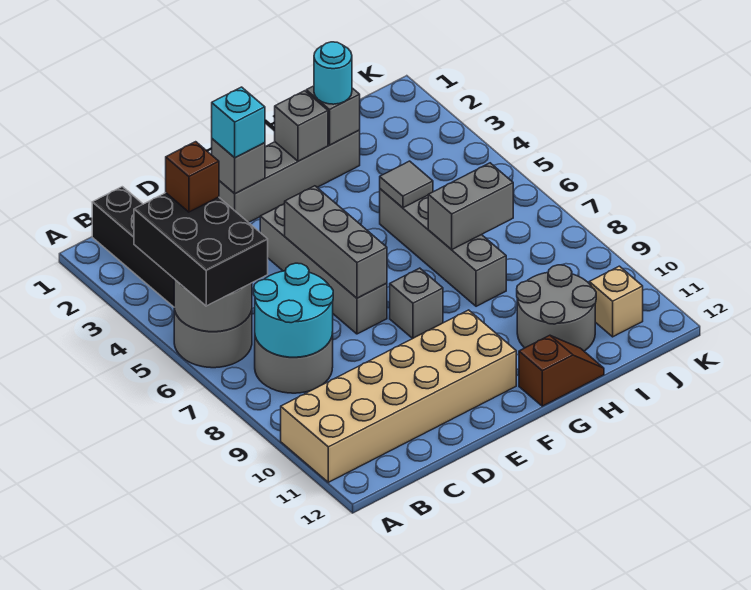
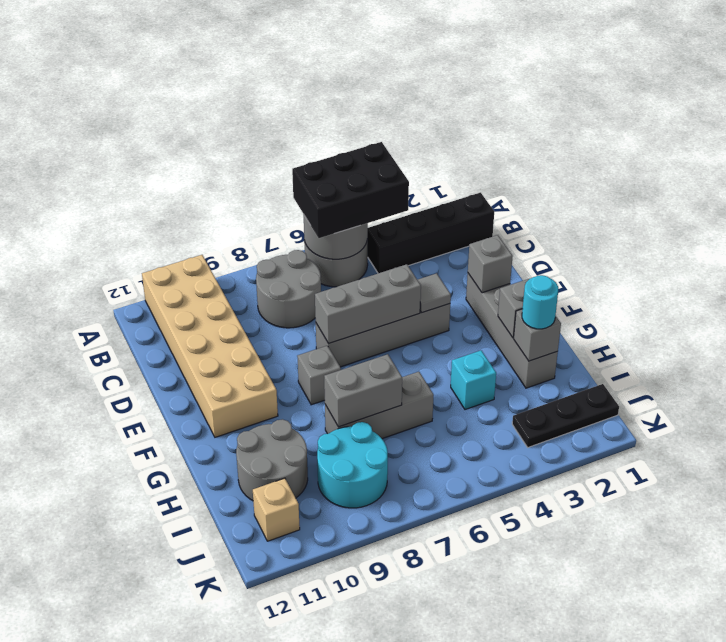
brown 1x1 brick [166,142,219,212] -> none
cyan 2x2 round brick [254,263,333,357] -> cyan 2x2 round brick moved to [317,422,388,508]
cyan 1x1 brick [212,87,265,158] -> cyan 1x1 brick moved to [451,351,496,410]
brown 1x2 slope [519,335,604,406] -> none
grey 1x4 brick [380,189,506,306] -> grey 1x3 brick [325,372,434,439]
grey 1x1 tile [380,161,433,208] -> grey 1x1 tile moved to [418,273,451,313]
grey 1x2 brick [428,163,513,250] -> grey 1x2 brick turned to [324,354,402,427]
none -> black 1x3 plate [512,384,619,447]

